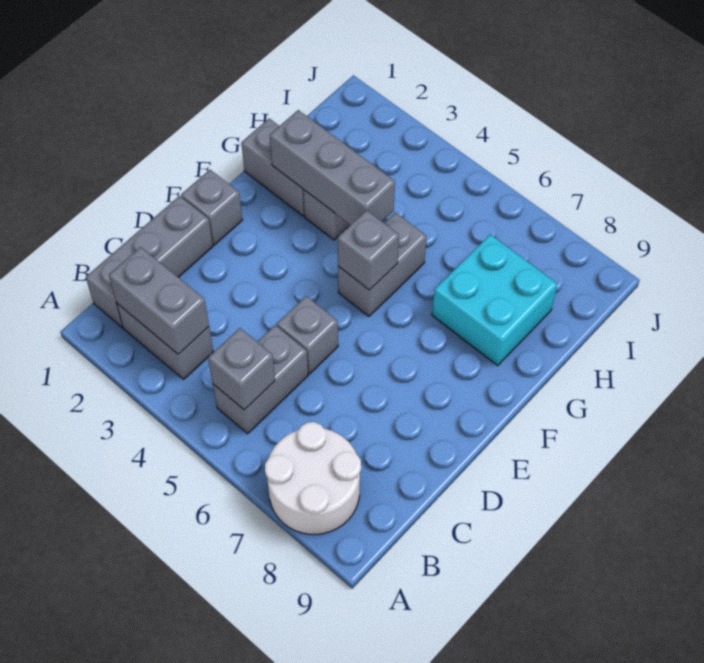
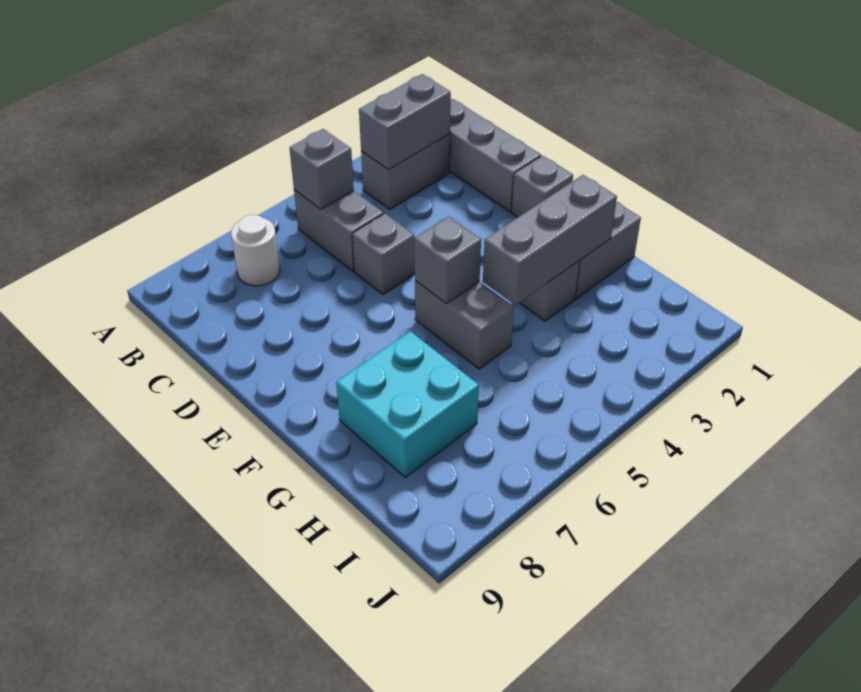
white 2x2 round brick [265,422,361,534] -> white 1x1 round brick [231,215,280,286]

